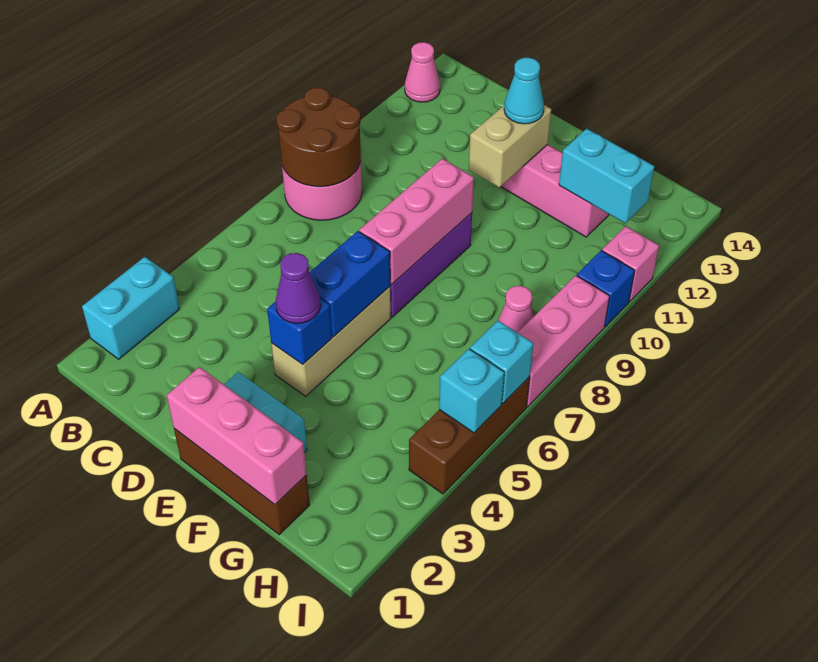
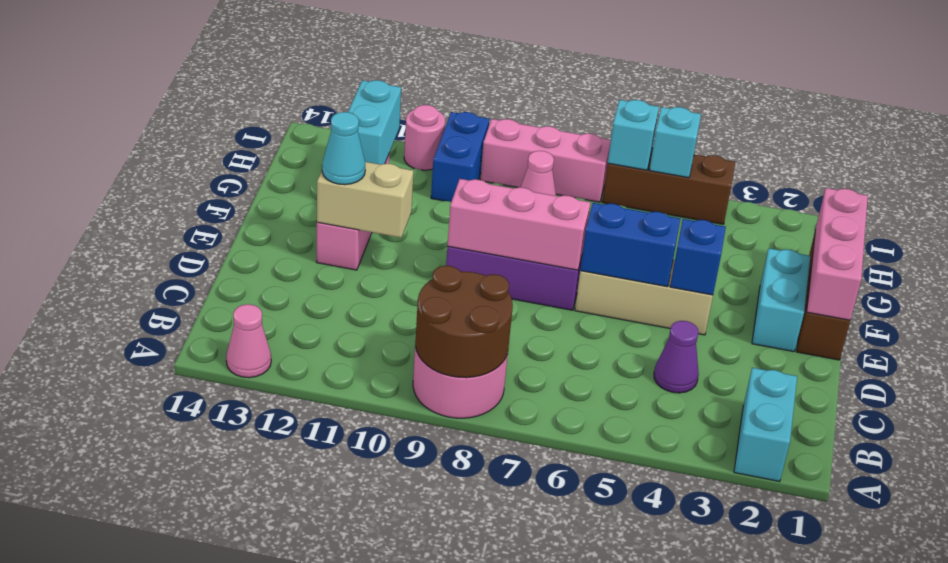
cyan 1x2 brick [82,257,180,359] -> cyan 1x2 brick turned to [734,368,797,482]
purple 1x1 cone [276,253,320,323] -> purple 1x1 cone moved to [654,321,699,393]
blue 1x1 brick [577,250,635,327] -> blue 1x2 brick [431,112,489,202]
pink 1x1 brick [602,226,659,301] -> pink 1x1 round brick [404,105,445,170]

